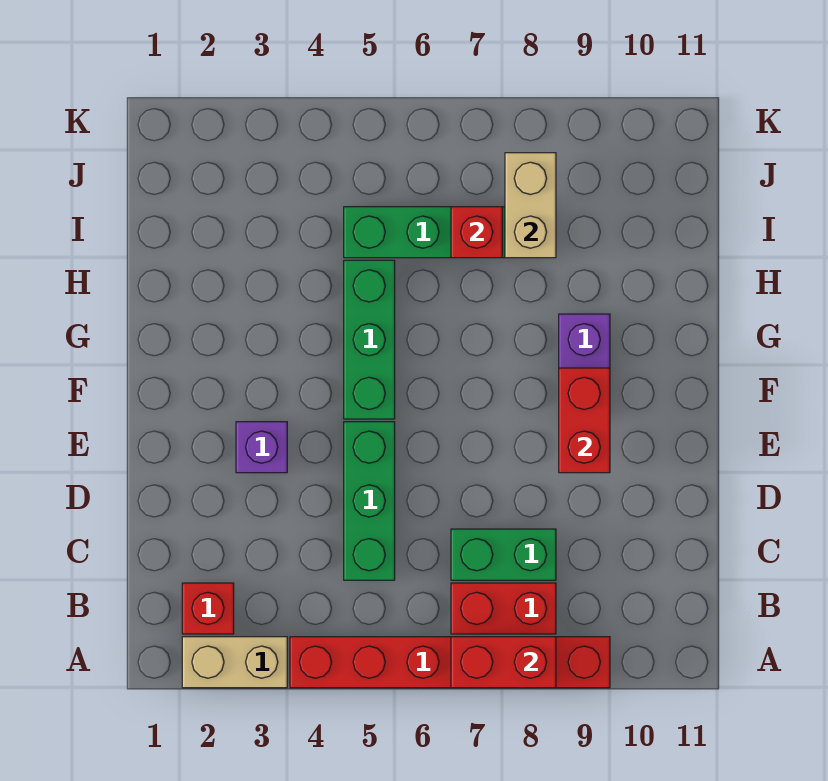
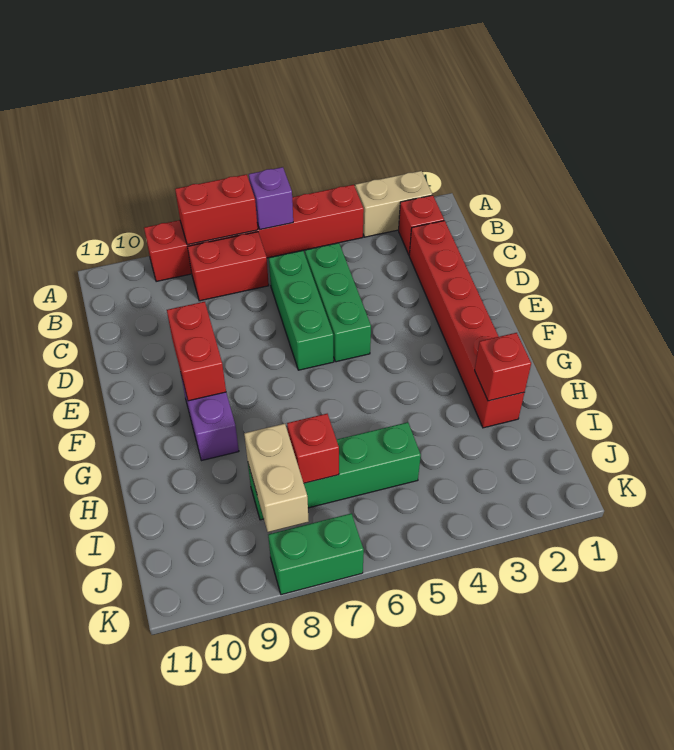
none -> red 1x6 brick [409,221,525,428]
green 1x2 brick [451,529,556,580] -> green 1x2 brick moved to [268,513,364,595]
purple 1x1 brick [236,422,287,473] -> purple 1x1 brick moved to [249,167,293,230]
green 1x3 brick [344,260,395,419] -> green 1x3 brick moved to [269,251,334,370]
none -> red 1x1 brick [475,333,531,401]

